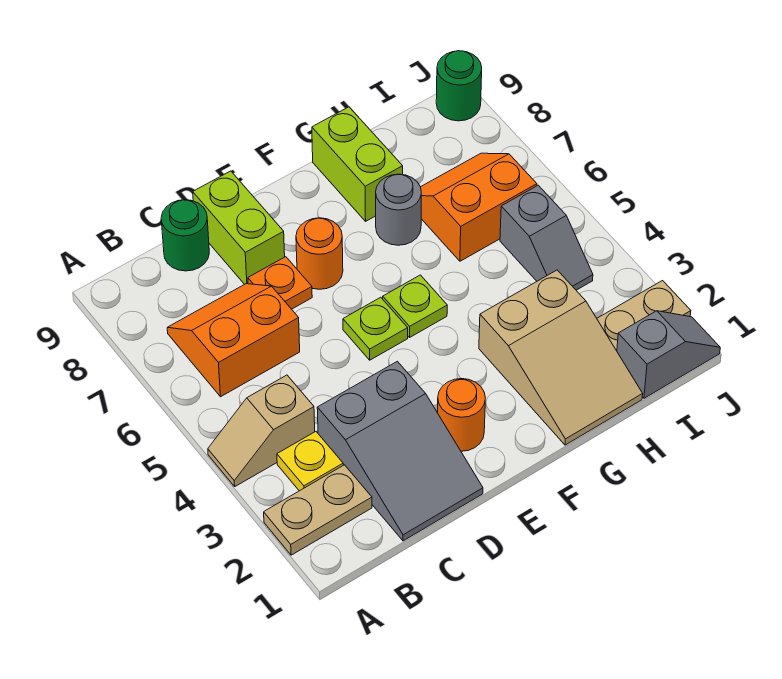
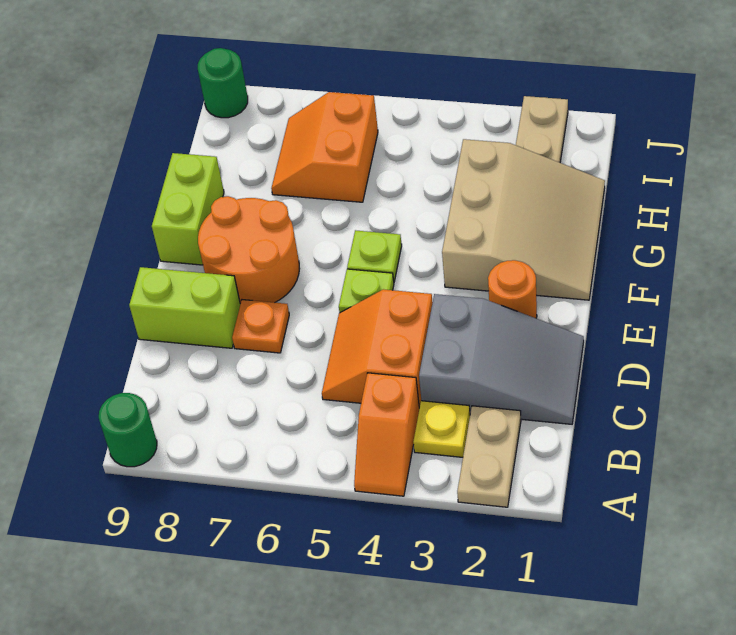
tan 1x2 slope [208,375,315,486] -> orange 1x2 slope [354,373,419,496]
orange 2x2 slope [167,284,300,397] -> orange 2x2 slope moved to [322,289,433,408]
green 1x1 round brick [161,200,209,271] -> green 1x1 round brick moved to [99,393,157,467]
orange 1x1 round brick [296,218,343,289] -> orange 2x2 round brick [198,196,300,303]
tan 2x3 slope [479,270,643,445] -> tan 3x3 slope [442,139,605,300]
grey 1x1 round brick [376,174,421,245] -> none
lime 1x2 brick [312,107,403,221] -> lime 1x2 brick turned to [152,153,224,265]
grey 1x2 slope [617,311,720,398] -> none
grey 1x2 slope [500,185,593,290] -> none

